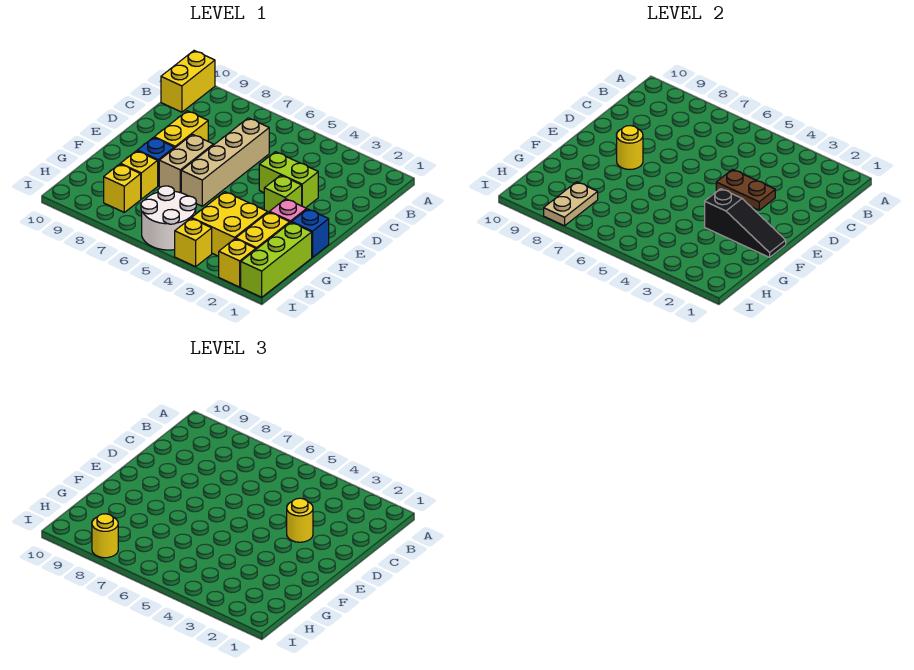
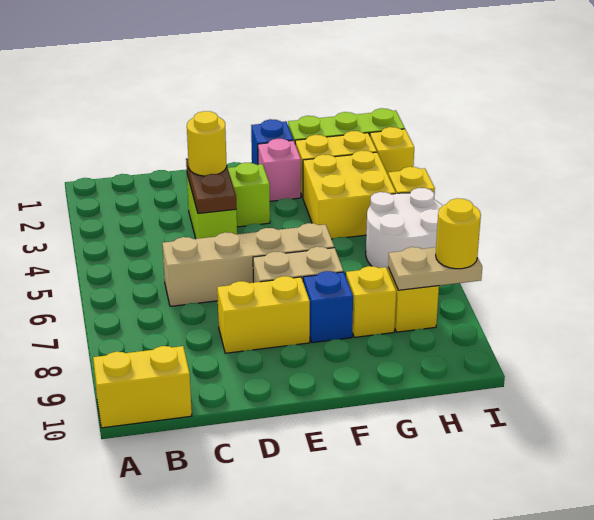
yellow 1x1 round brick [617,126,643,169] -> none
black 1x3 slope [705,189,786,257] -> none

